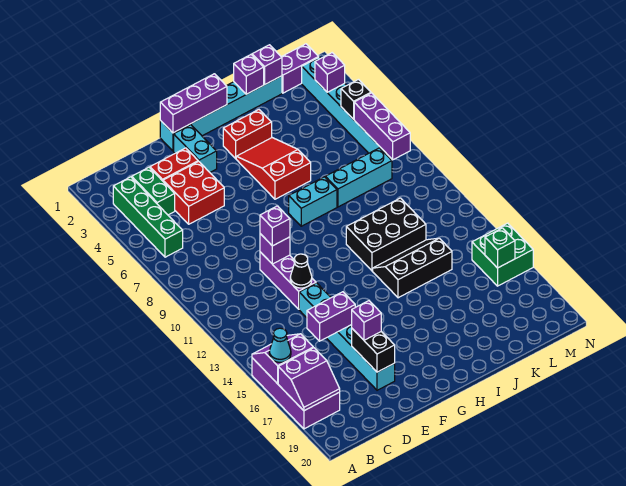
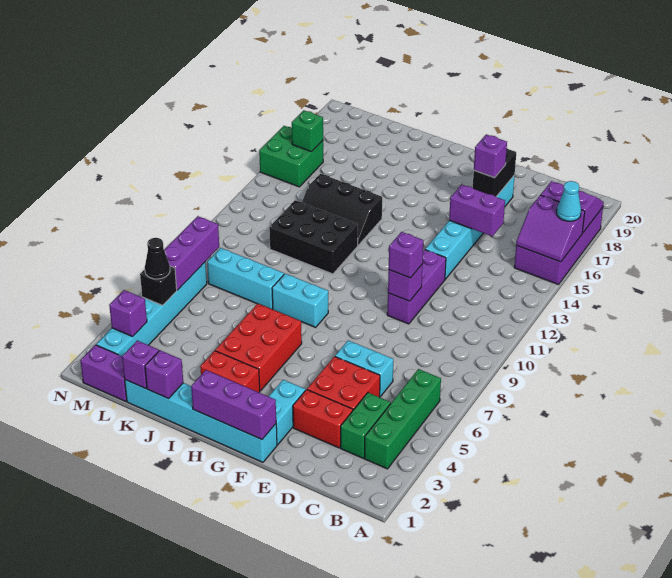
none -> cyan 1x2 brick [335,340,393,397]
black 1x1 cone [290,254,312,288] -> black 1x1 cone moved to [145,238,170,279]
red 2x3 slope [236,138,311,199] -> red 2x3 brick [215,304,302,391]

